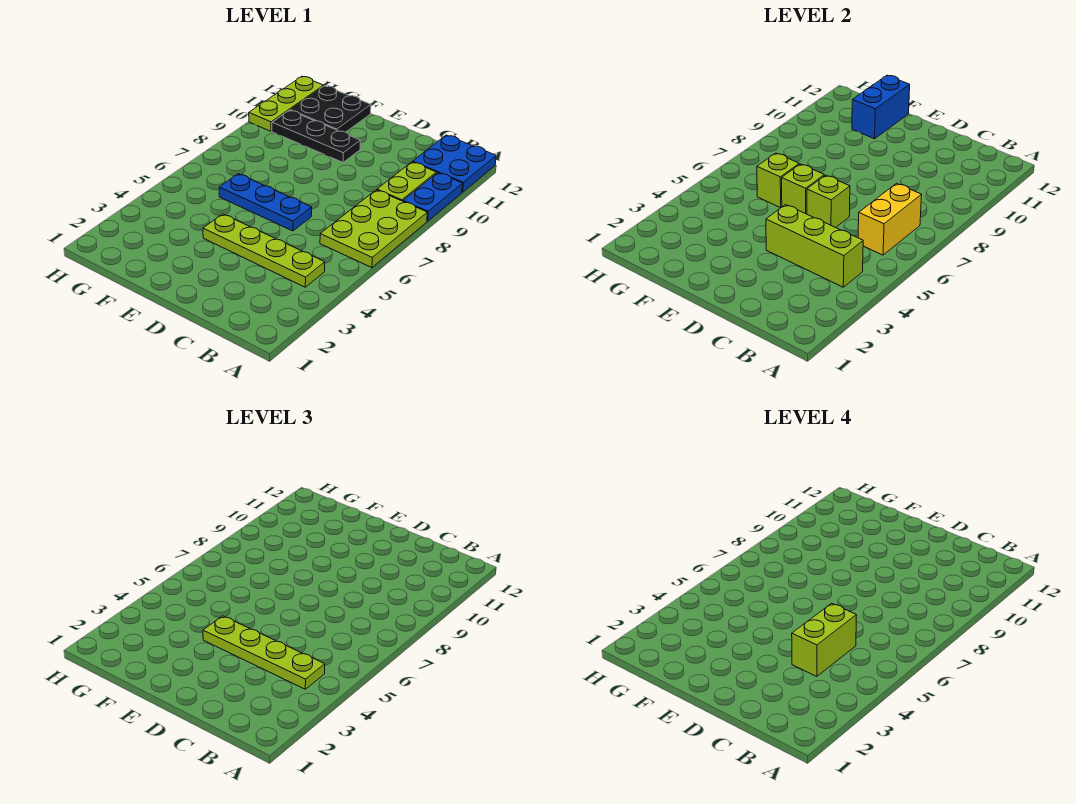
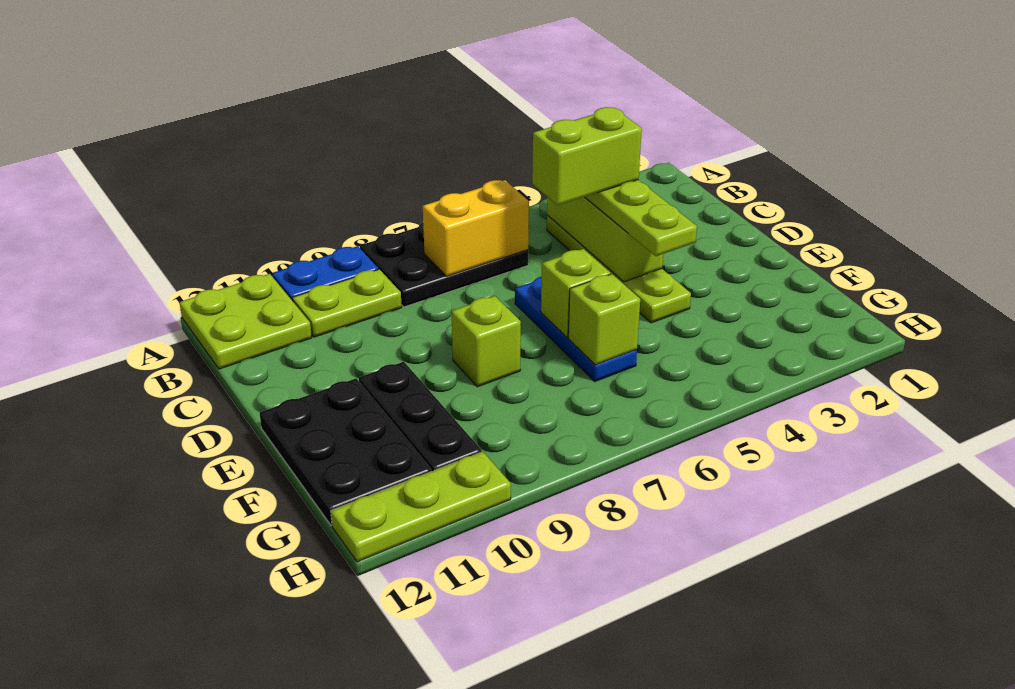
lime 2x3 plate [320,190,427,268] -> black 2x3 plate [360,223,528,307]
blue 2x2 plate [413,135,496,192] -> lime 2x2 plate [180,274,312,369]
lime 1x1 brick [807,175,850,228] -> lime 1x1 brick moved to [451,296,521,387]
black 2x2 plate [290,86,371,132] -> black 2x3 plate [260,379,432,526]
blue 1x2 brick [852,75,910,139] -> none

